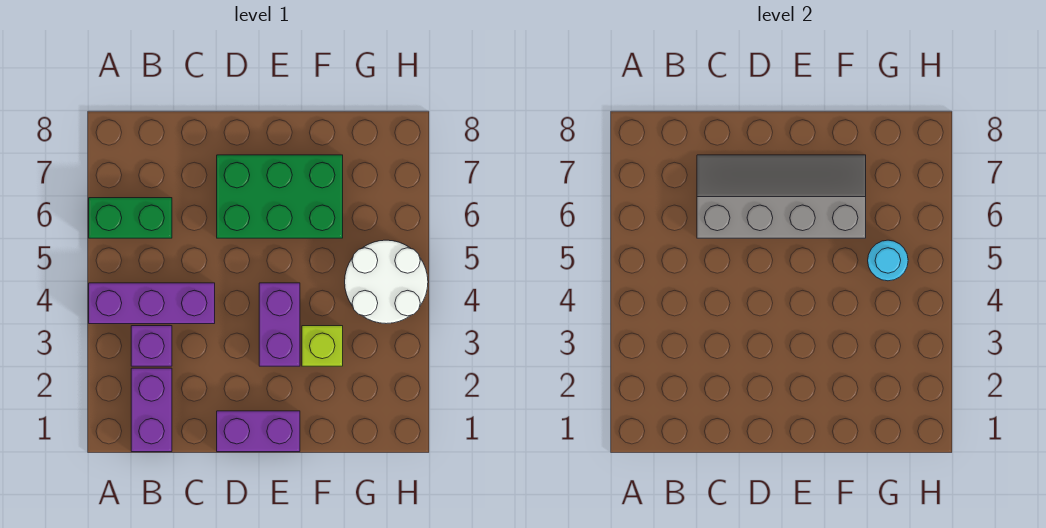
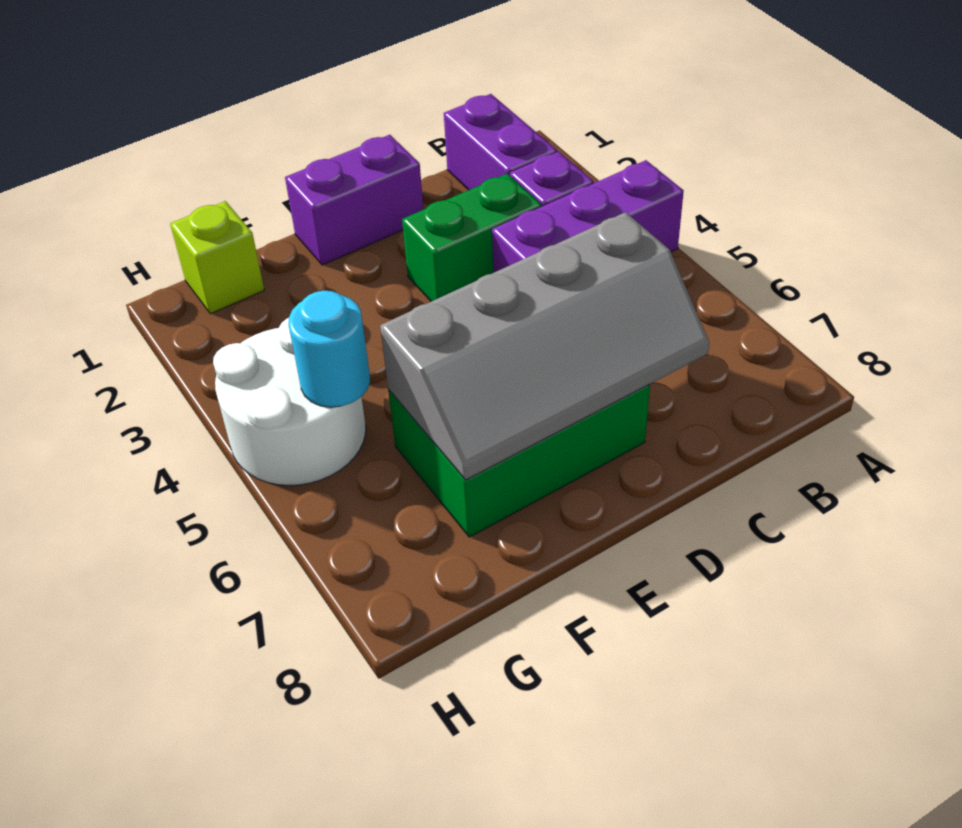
green 1x2 brick [89,198,172,238] -> green 1x2 brick moved to [402,174,542,301]
purple 1x2 brick [259,283,300,366] -> none
lime 1x1 brick [302,326,343,366] -> lime 1x1 brick moved to [170,201,264,314]

